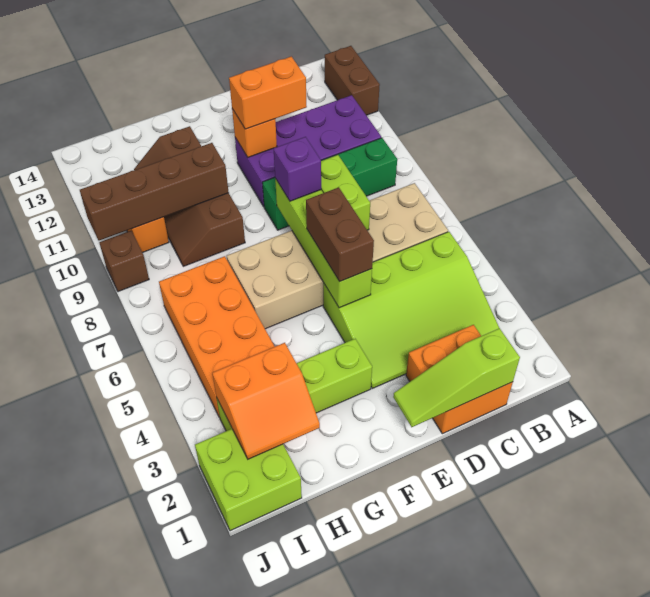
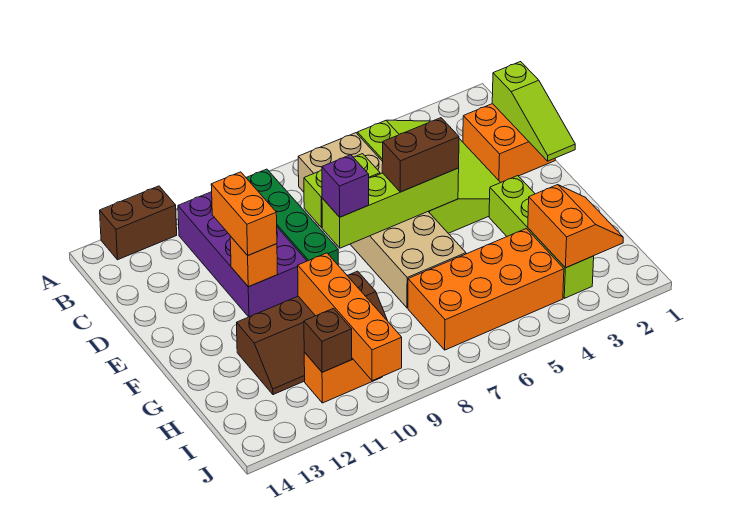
brown 1x4 brick [80,143,229,240] -> orange 1x4 brick [298,253,402,381]
lime 2x2 brick [195,429,302,531] -> none
brown 1x1 brick [99,231,149,292] -> brown 1x1 brick moved to [304,308,352,372]

